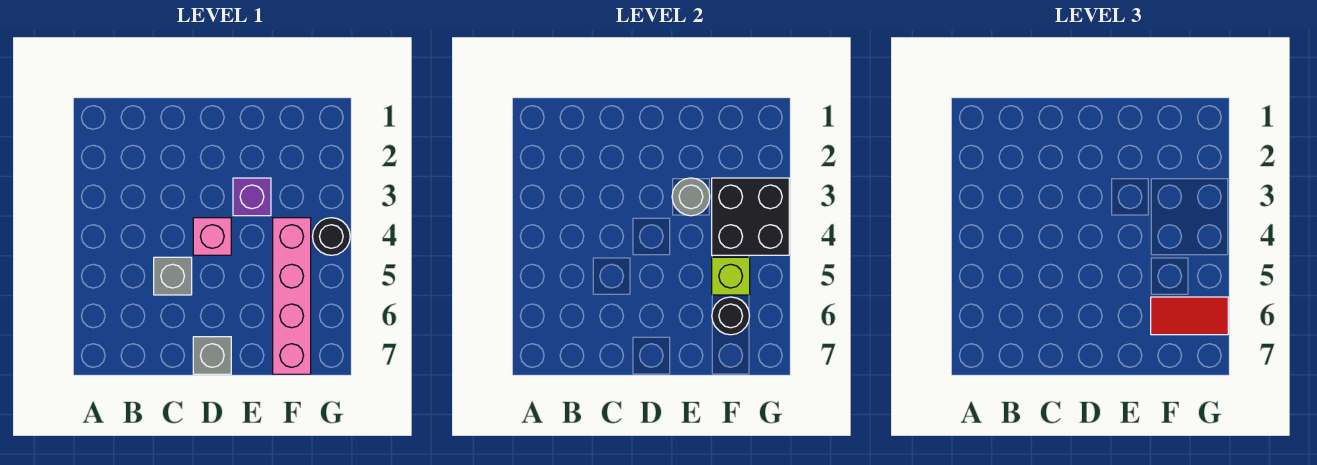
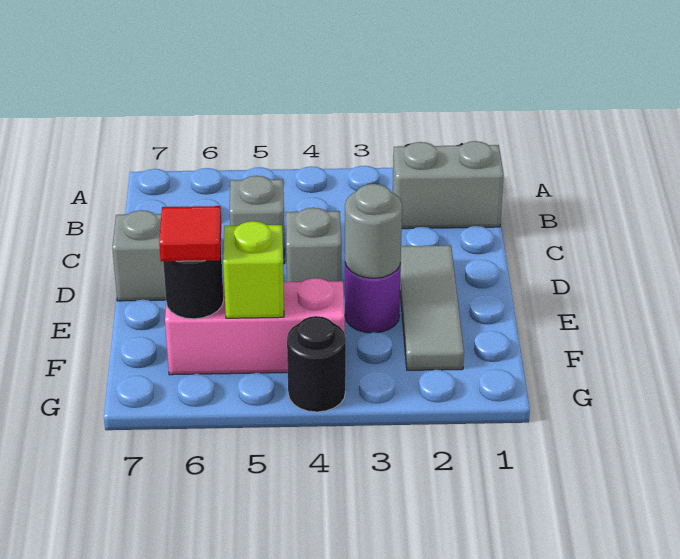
none -> grey 1x2 brick [393,141,504,229]
none -> grey 1x3 tile [400,245,464,370]
pink 1x1 brick [193,218,231,255] -> grey 1x1 brick [286,208,341,282]
purple 1x1 brick [233,178,271,216] -> purple 1x1 round brick [345,263,401,333]
black 2x2 brick [712,178,789,255] -> none
pink 1x4 brick [273,218,311,374] -> pink 1x3 brick [165,278,345,375]
red 1x2 tile [1151,297,1228,335] -> red 1x1 tile [159,206,221,262]

